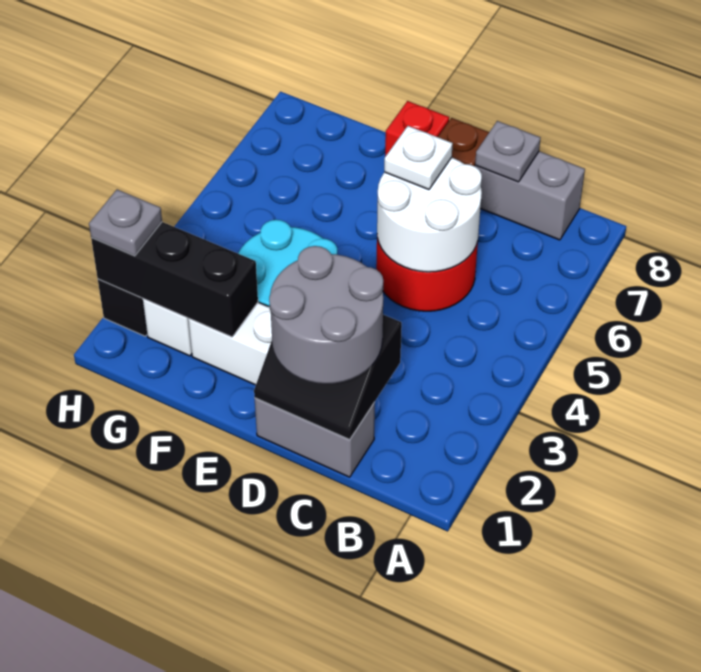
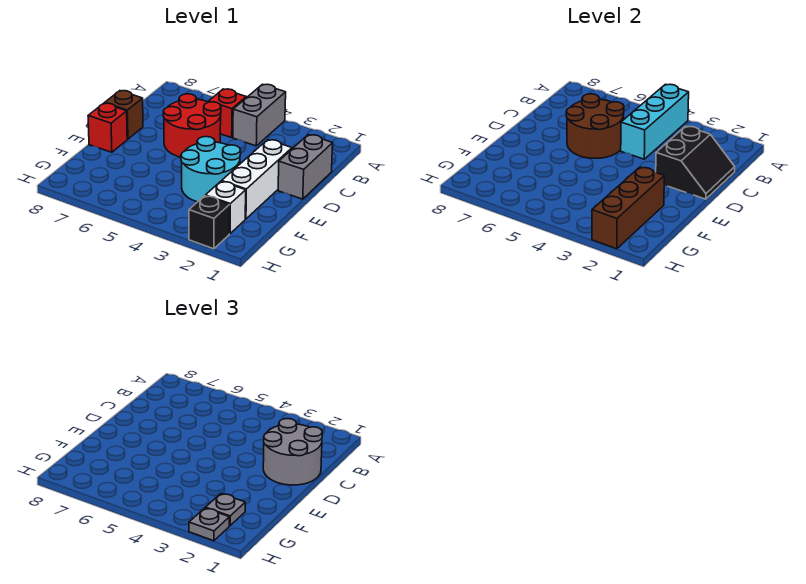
none -> cyan 1x3 brick [621,84,689,159]
none -> red 1x1 brick [209,89,246,138]
grey 1x2 brick [475,151,585,240] -> grey 1x2 brick moved to [233,84,286,146]
white 2x2 round brick [377,158,482,272] -> brown 2x2 round brick [566,94,624,158]
grey 1x1 plate [475,121,541,182] -> grey 1x1 plate moved to [205,494,245,526]
white 1x1 plate [384,126,453,190] -> none
black 1x3 brick [91,222,258,337] -> brown 1x3 brick [592,167,664,249]

